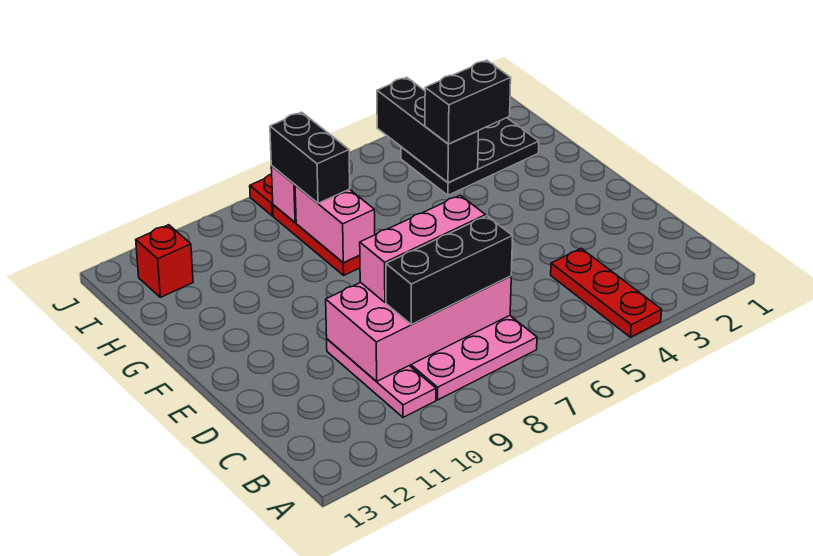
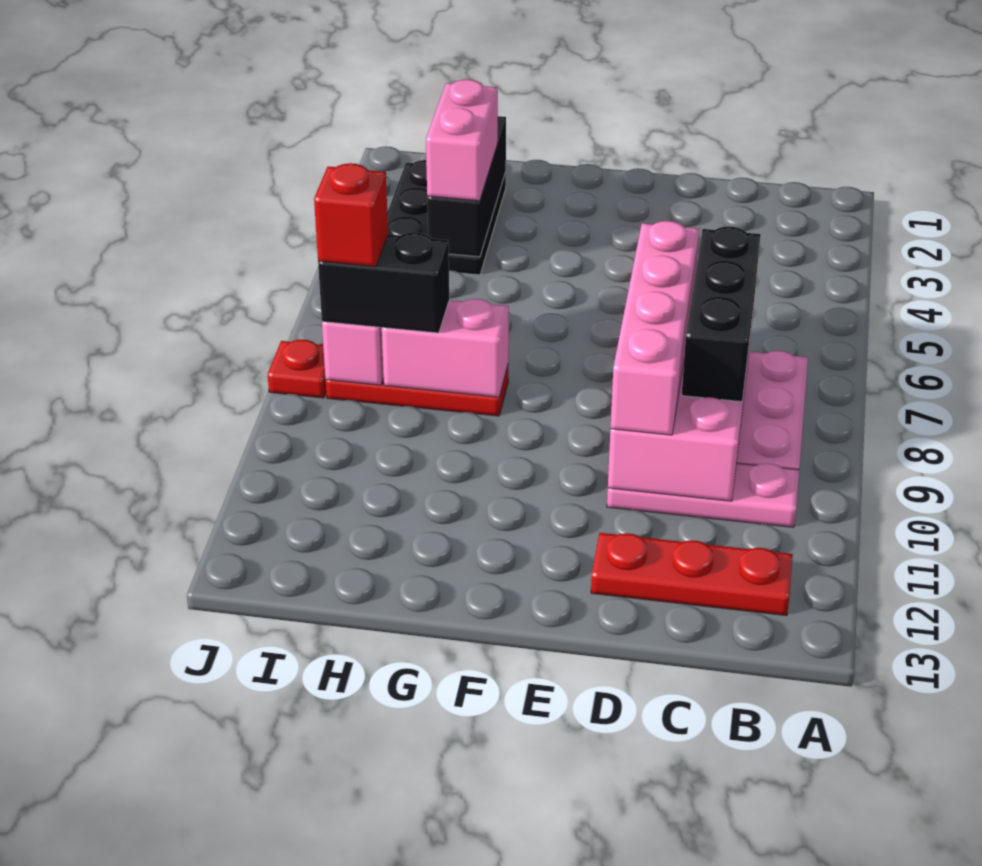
red 1x3 plate [551,248,662,337] -> red 1x3 plate moved to [591,533,793,616]
pink 1x3 brick [360,195,486,302] -> pink 1x4 brick [610,221,699,435]
black 1x2 brick [425,60,511,144] -> pink 1x2 brick [426,79,498,201]
black 1x3 brick [377,77,478,183] -> black 1x3 brick turned to [427,116,506,257]
red 1x1 brick [136,225,193,297] -> red 1x1 brick moved to [314,163,388,267]

